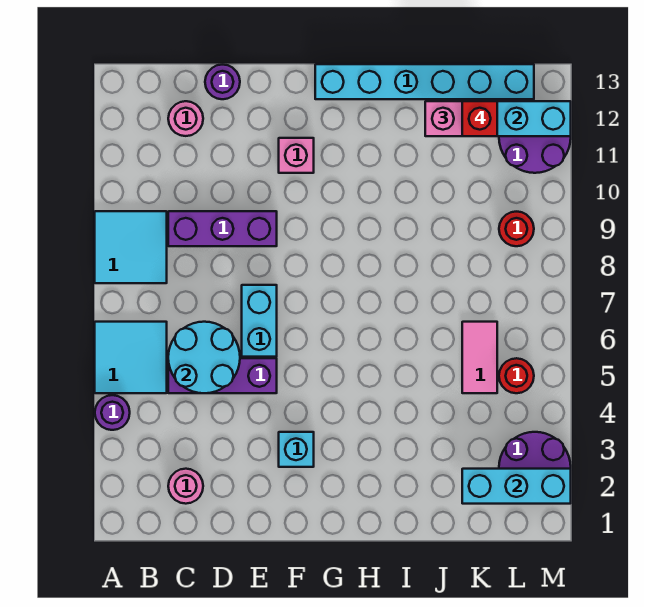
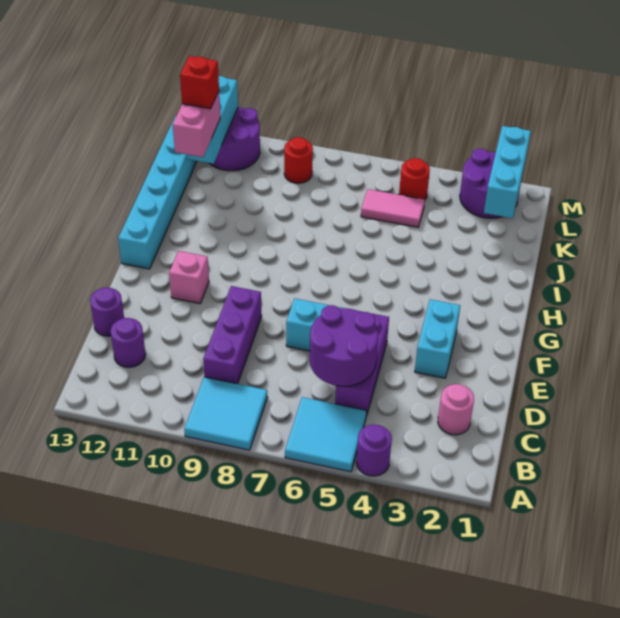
cyan 2x2 round brick [168,322,240,393] -> purple 2x2 round brick [310,305,378,386]
pink 1x1 round brick [168,101,203,136] -> purple 1x1 round brick [110,318,146,367]
cyan 1x1 brick [279,432,314,467] -> cyan 1x2 brick [415,299,460,378]

